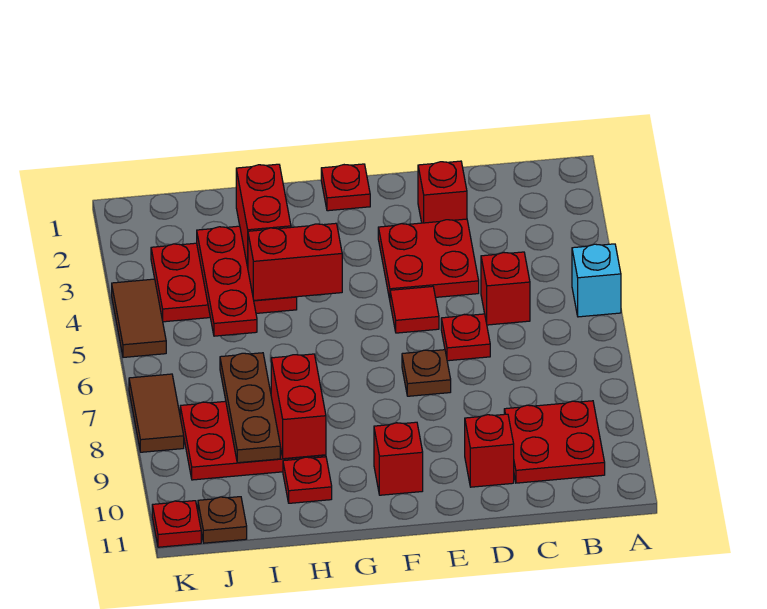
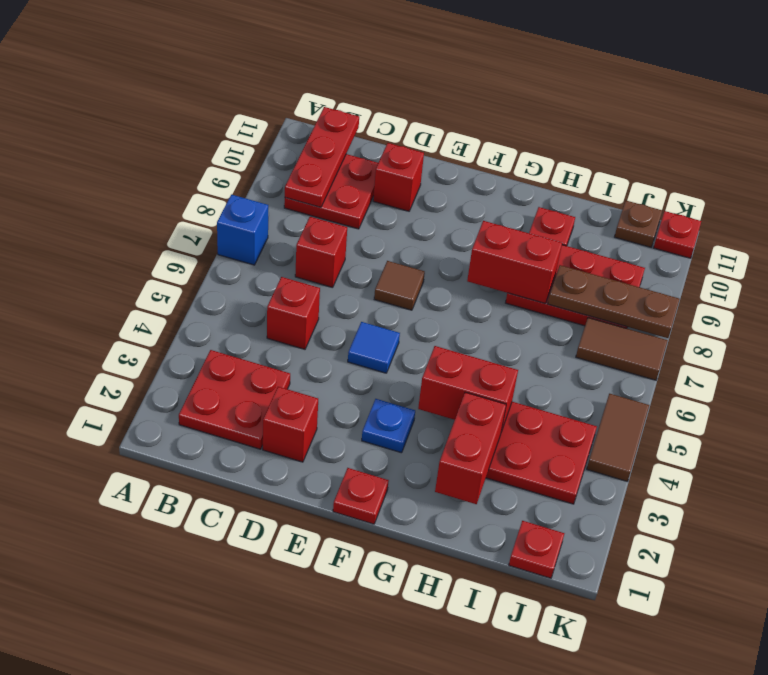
cyan 1x1 brick [572,244,621,317] -> none
none -> blue 1x1 brick [217,195,268,265]
red 2x2 plate [378,219,479,299] -> red 2x2 plate moved to [179,350,290,449]
red 1x1 plate [441,314,490,361] -> red 1x1 plate moved to [509,521,564,578]
red 1x1 tile [390,286,439,333] -> blue 1x1 tile [348,322,400,373]
brown 1x1 plate [402,350,451,396] -> brown 1x1 tile [374,261,425,310]
none -> blue 1x1 plate [362,399,415,453]
red 1x1 brick [374,422,423,495] -> red 1x1 brick moved to [295,217,347,288]
red 1x2 brick [271,354,326,459] -> red 1x2 brick turned to [467,221,562,304]
red 1x3 plate [197,226,257,336] -> red 1x3 plate moved to [285,107,359,207]
brown 1x3 plate [220,353,280,463] -> brown 1x3 plate turned to [548,265,680,338]
brown 1x2 tile [129,374,184,452] -> brown 1x2 tile turned to [576,318,668,380]

